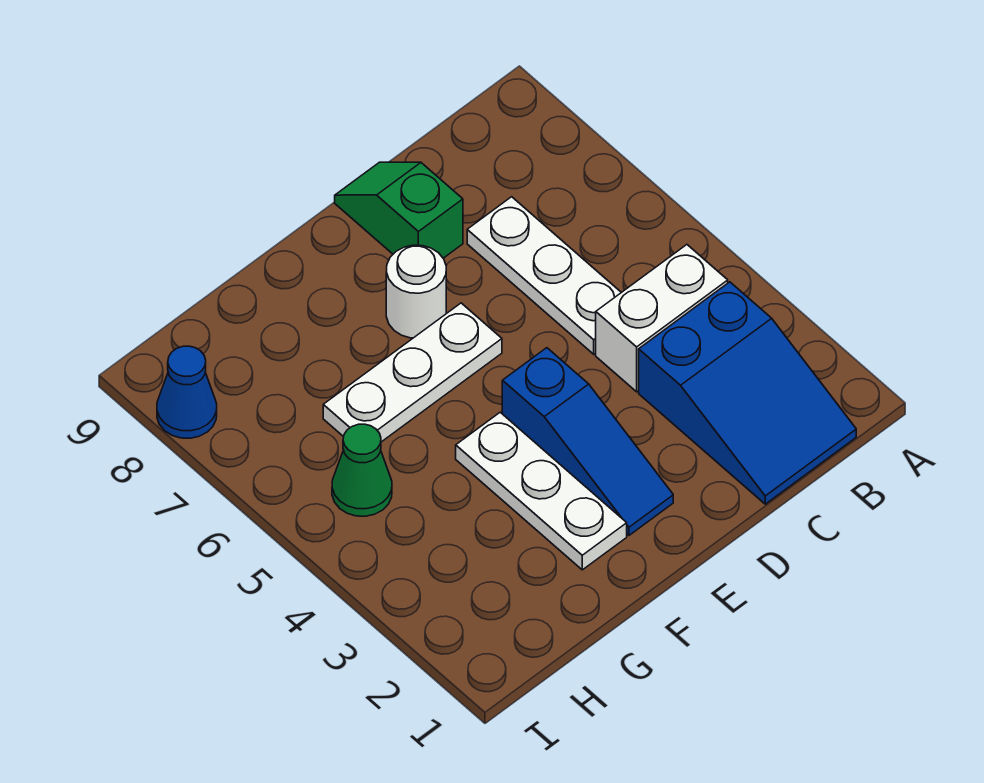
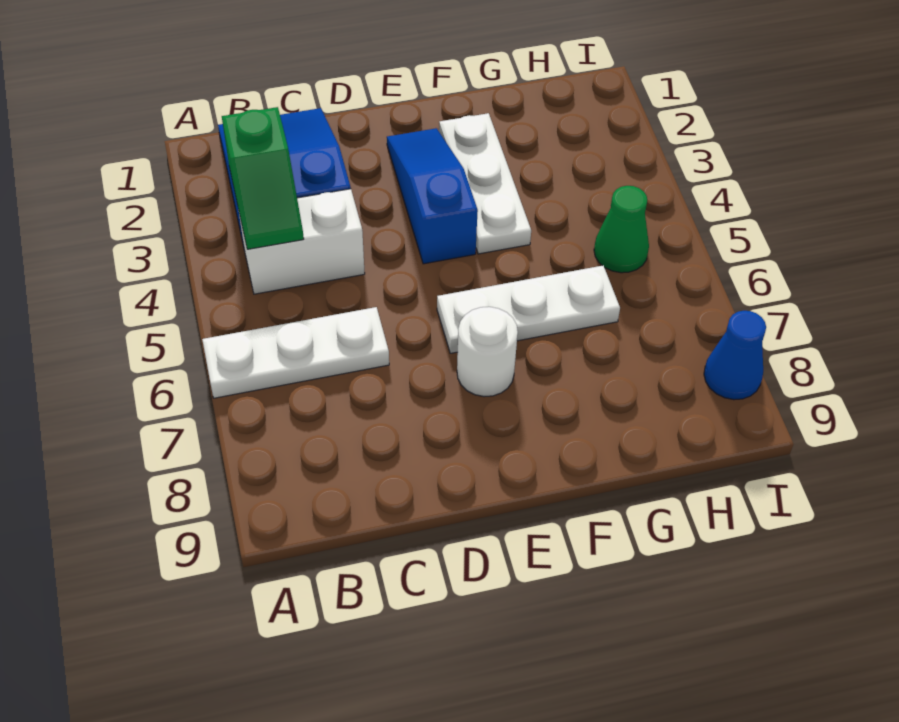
white 1x3 plate [467,197,621,354] -> white 1x3 plate turned to [202,307,389,398]
green 1x2 slope [335,162,463,258] -> green 1x2 slope moved to [222,107,304,249]

